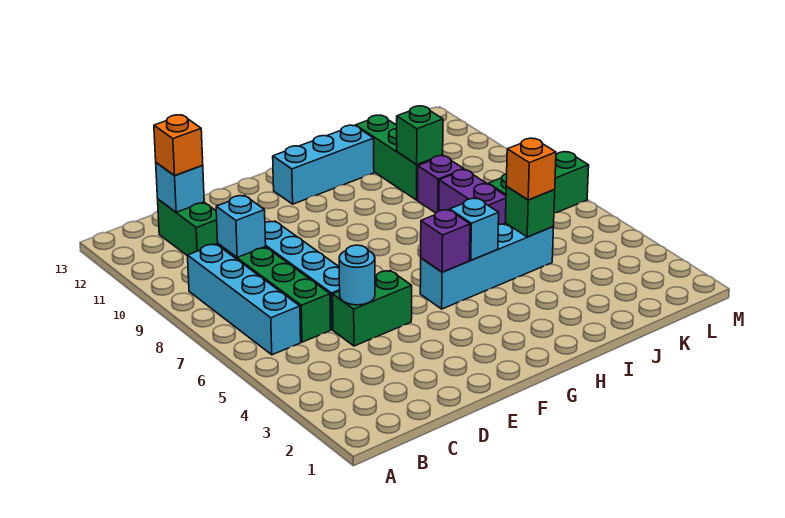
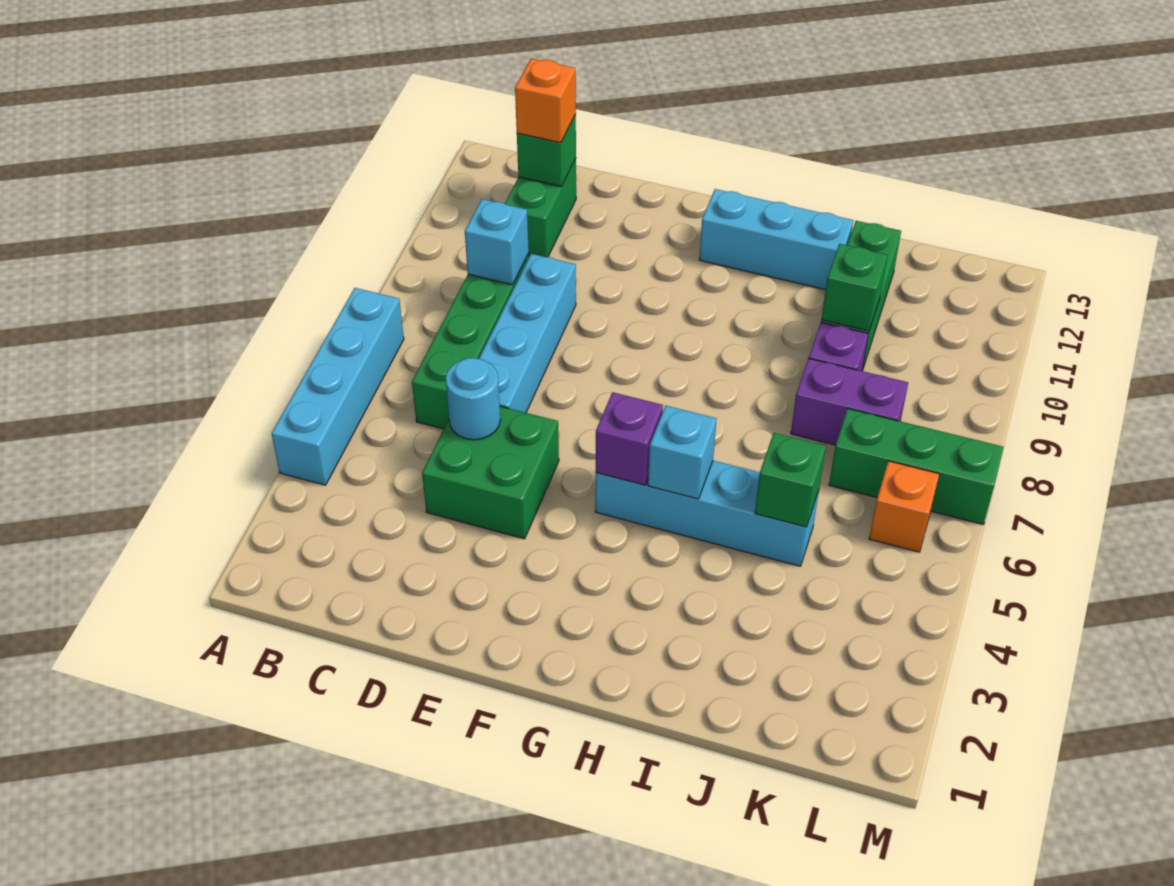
cyan 1x4 brick [188,244,301,355] -> cyan 1x4 brick moved to [271,288,404,485]
cyan 1x1 brick [156,163,204,212] -> green 1x1 brick [517,115,576,186]
green 1x2 brick [333,270,412,346] -> green 2x2 brick [422,406,559,539]
orange 1x1 brick [506,138,556,200] -> orange 1x1 brick moved to [869,461,939,552]
purple 1x2 brick [439,170,506,225] -> purple 1x2 brick turned to [791,358,908,445]

